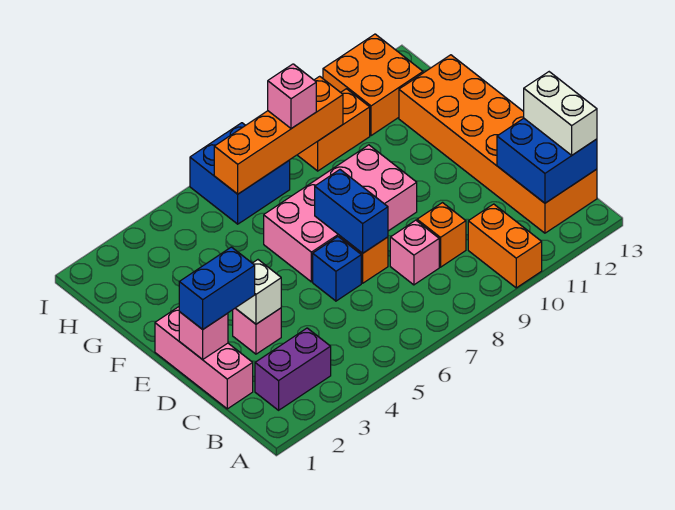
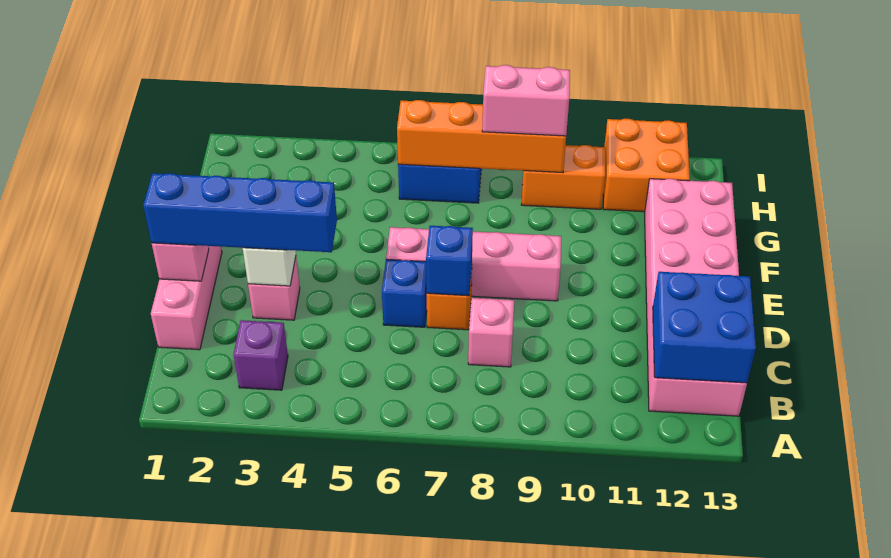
orange 1x2 brick [468,204,542,288] -> none
purple 1x2 brick [255,328,331,410] -> purple 1x1 brick [234,320,288,390]
orange 2x6 brick [399,55,597,233] -> pink 2x6 brick [645,179,747,416]
white 1x2 brick [524,72,597,155] -> none
orange 1x1 brick [417,203,466,267] -> none
blue 1x2 brick [179,247,255,329] -> blue 1x4 brick [143,173,337,252]
blue 1x2 brick [315,170,388,253] -> blue 1x1 brick [426,226,473,296]
pink 2x4 brick [264,145,417,282] -> pink 1x4 brick [386,227,561,301]
pink 1x1 brick [268,64,316,129] -> pink 1x2 brick [482,65,570,136]

